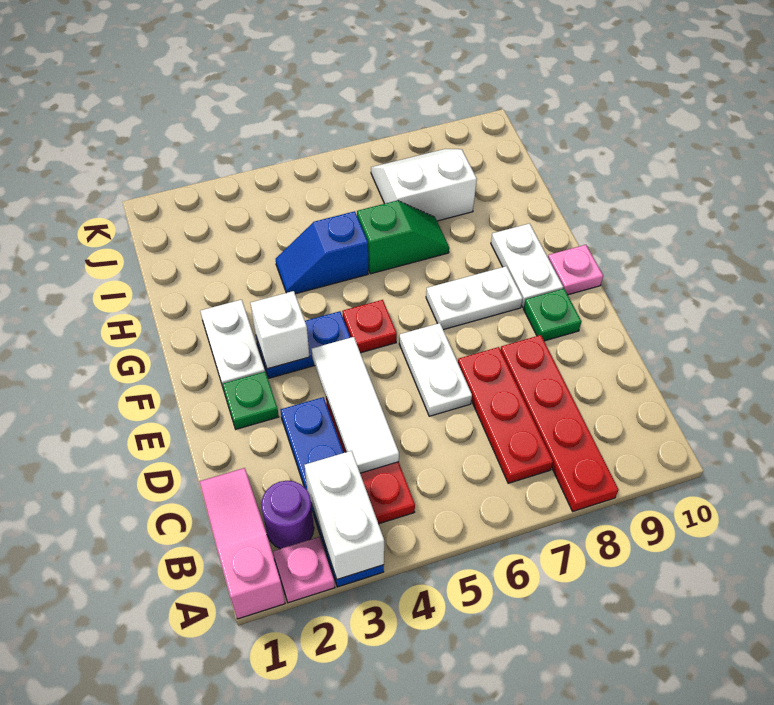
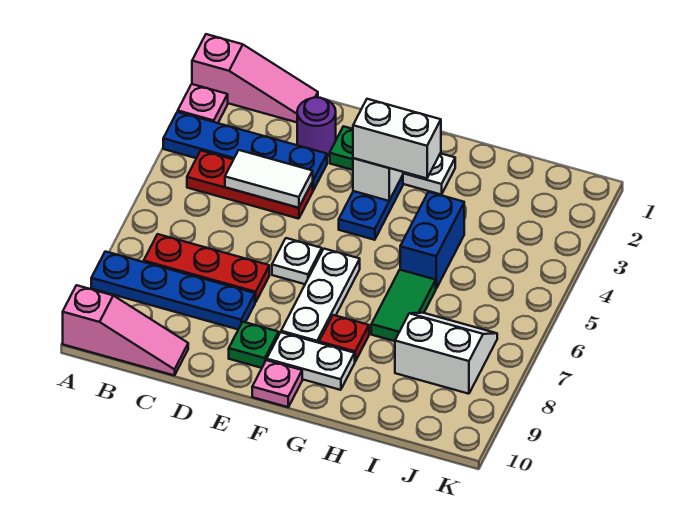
white 1x2 brick [305,451,384,579] -> white 1x2 brick moved to [353,99,441,178]
red 1x4 plate [500,335,619,511] -> blue 1x4 plate [91,251,255,329]
none -> pink 1x3 slope [63,285,188,376]
purple 1x1 round brick [261,481,314,549] -> purple 1x1 round brick moved to [297,97,336,156]
white 1x3 tile [312,337,399,473] -> white 1x2 tile [225,150,313,208]
white 1x2 plate [399,323,472,416] -> white 1x1 plate [272,238,322,284]
red 1x1 plate [342,300,397,353] -> red 1x1 plate moved to [319,315,369,361]
white 1x2 plate [426,266,523,330] -> white 1x3 plate [281,249,360,343]
blue 1x2 slope [276,211,368,294] -> blue 1x2 brick [400,192,464,288]
green 1x2 slope [357,201,449,274] -> green 1x2 tile [371,270,436,341]
white 2x2 slope [371,149,477,221] -> white 2x2 slope turned to [395,313,497,394]

